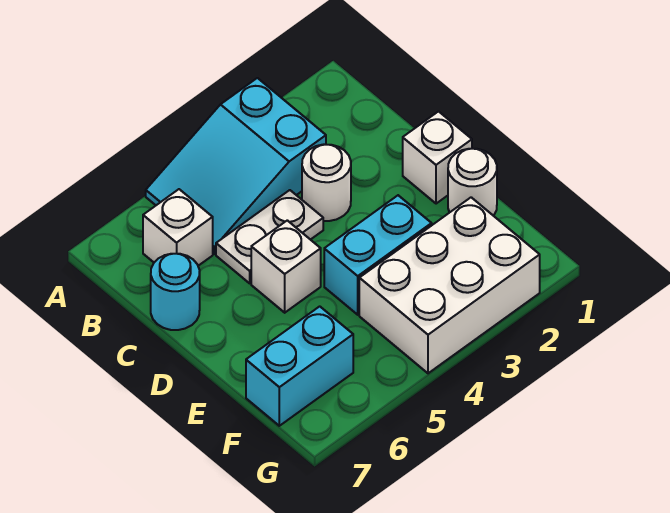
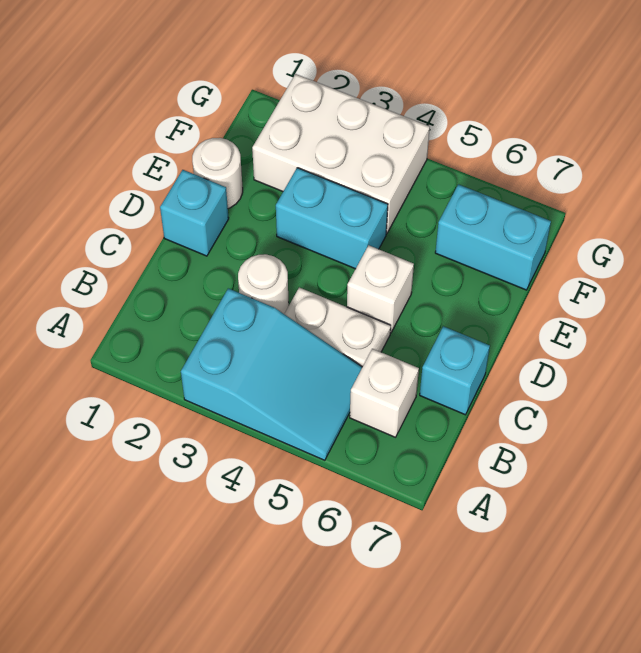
cyan 1x1 round brick [151,254,200,330] -> cyan 1x1 brick [420,326,490,415]
white 1x1 brick [403,111,472,204] -> cyan 1x1 brick [160,170,229,256]

